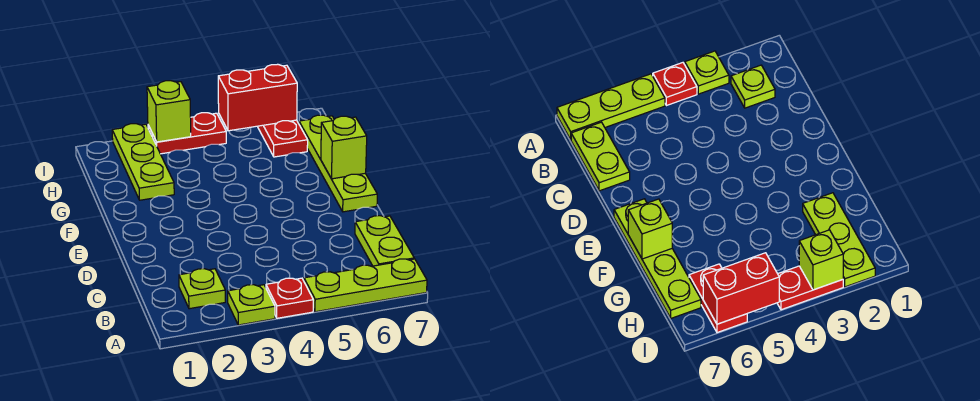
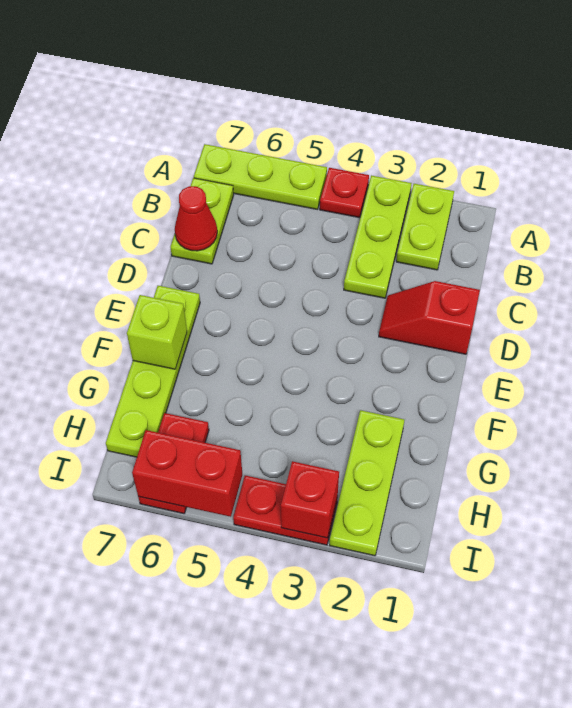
lime 1x1 plate [228,285,275,325] -> lime 1x3 plate [344,175,412,298]
lime 1x1 plate [179,269,225,309] -> lime 1x2 plate [396,184,454,270]
none -> red 1x1 cone [175,186,217,251]
none -> red 1x2 slope [379,281,480,354]
lime 1x1 brick [147,81,191,142] -> red 1x1 brick [281,461,339,538]

